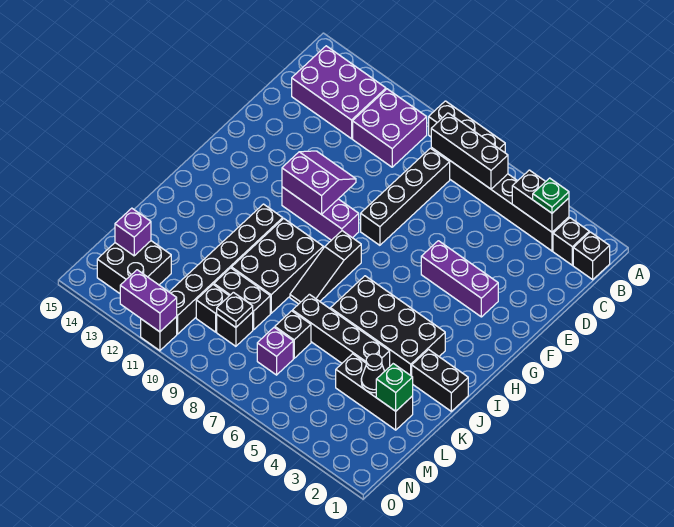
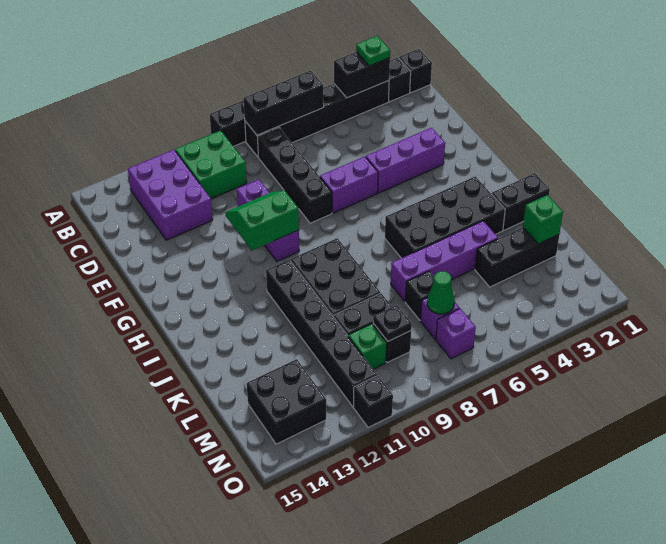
purple 2x2 brick [353,89,427,167] -> green 2x2 brick [175,130,247,199]
purple 2x3 brick [292,46,386,139] -> purple 2x3 brick turned to [128,150,213,240]
purple 2x2 slope [282,151,356,214] -> green 2x2 slope [225,191,299,250]
purple 1x3 brick [282,187,359,240] -> purple 1x3 brick turned to [237,180,299,261]
black 1x3 slope [290,231,361,304] -> none
black 1x4 brick [293,294,390,371] -> purple 1x4 brick [391,221,498,301]
black 1x1 cone [361,354,385,393] -> none
none -> green 1x1 cone [427,271,455,314]
black 1x1 brick [196,285,229,332] -> green 1x1 brick [348,324,387,369]
purple 1x1 brick [115,208,151,256] -> purple 1x1 brick moved to [436,309,476,359]
purple 1x2 brick [120,270,177,332] -> purple 1x2 brick moved to [320,156,378,213]

